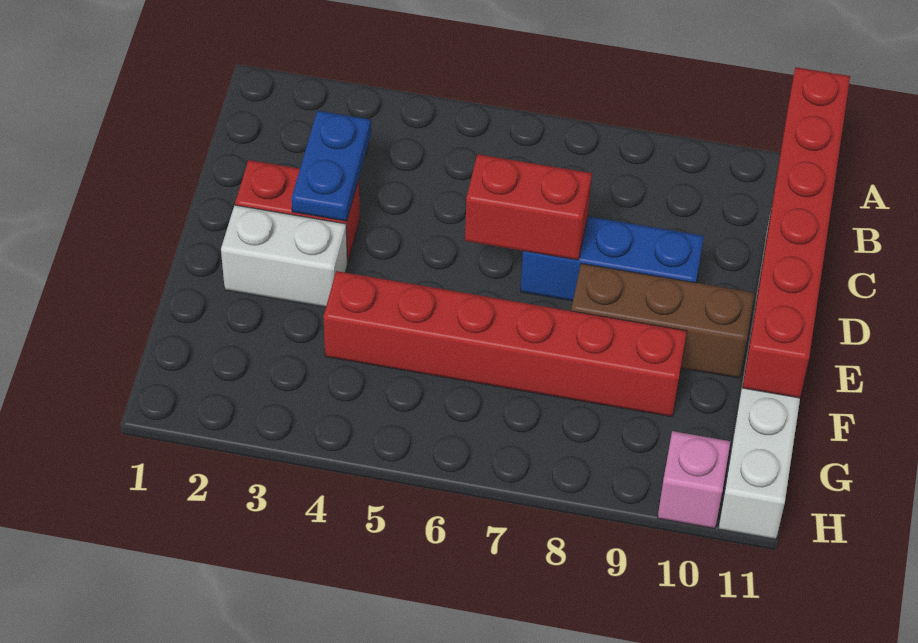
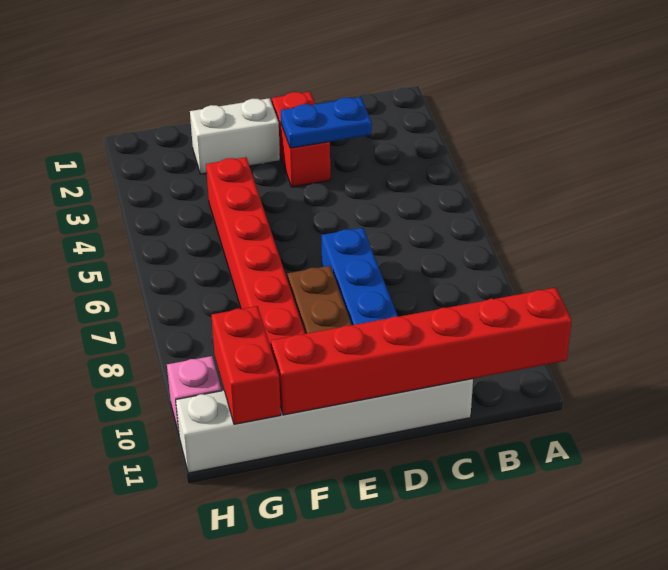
red 1x2 brick [465,154,592,260] -> red 1x2 brick moved to [211,306,281,424]
white 1x2 brick [221,205,347,307] -> white 1x2 brick turned to [190,98,280,174]

